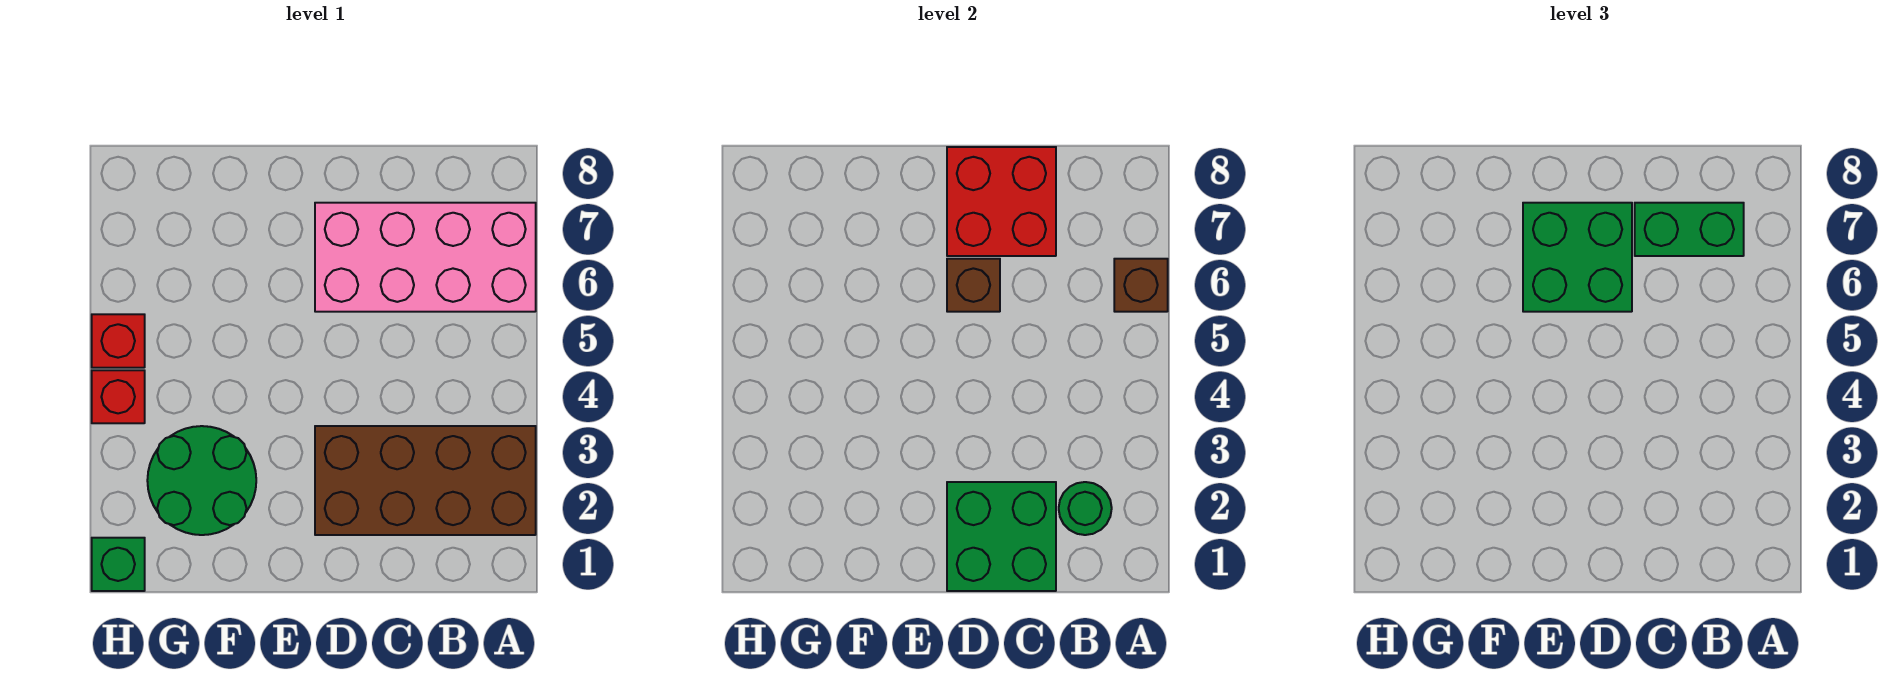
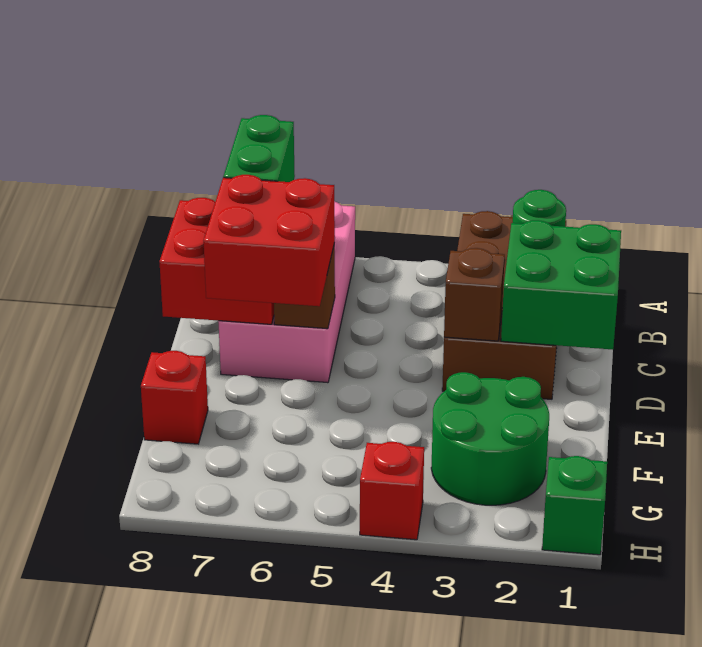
brown 1x1 brick [1114,259,1168,312] -> brown 1x1 brick moved to [444,248,505,341]
green 2x2 brick [1523,203,1632,312] -> red 2x2 brick [204,175,335,306]
red 1x1 brick [92,314,145,368] -> red 1x1 brick moved to [141,351,208,444]

